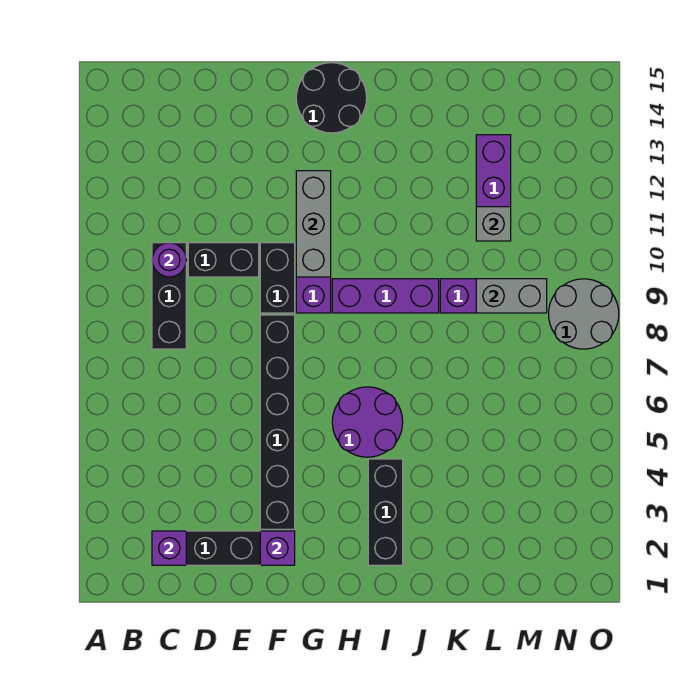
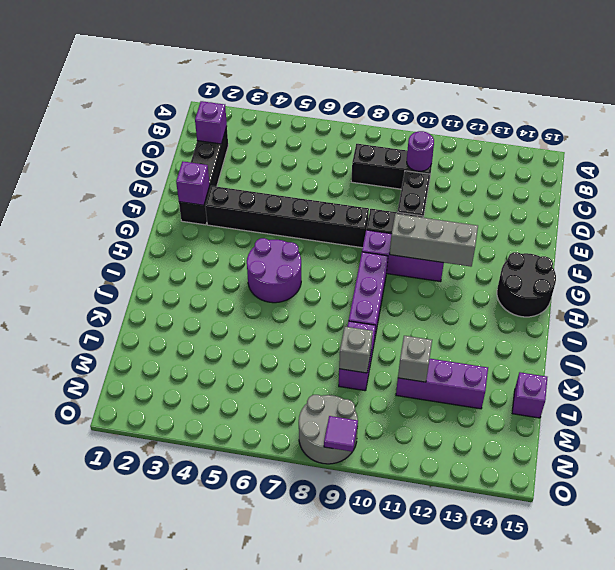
black 1x3 brick [368,459,403,565] -> none
grey 1x2 brick [476,279,547,313] -> grey 1x1 brick [339,327,373,373]
none -> purple 1x1 brick [512,372,547,418]
none -> purple 1x1 tile [324,416,358,452]

